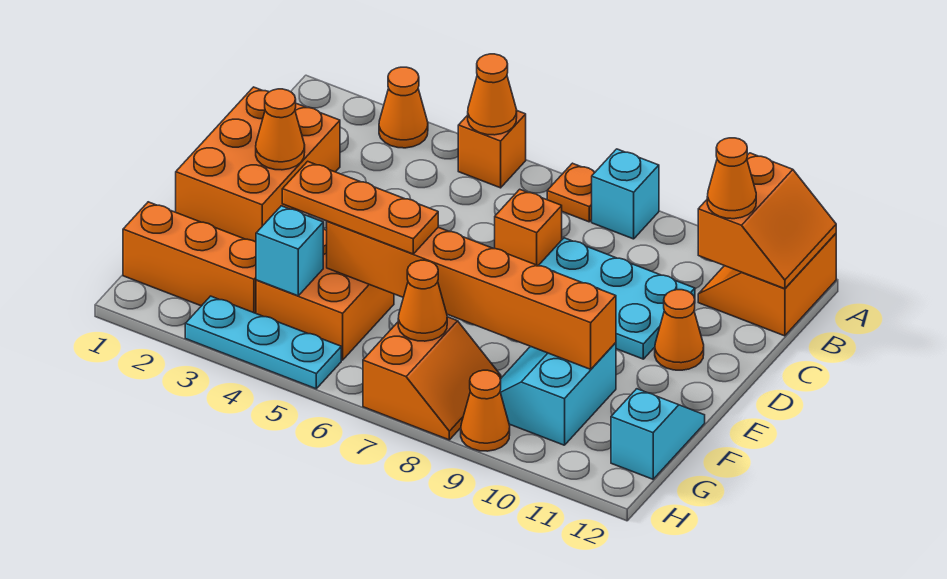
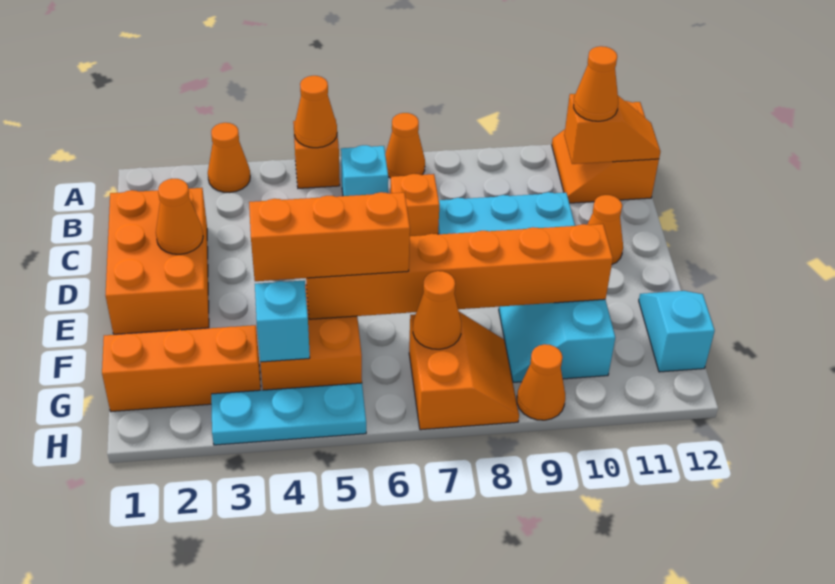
orange 1x1 plate [547,163,595,222] -> orange 1x1 cone [385,113,425,178]
cyan 1x1 brick [592,149,659,239] -> cyan 1x1 brick moved to [341,145,388,196]
orange 2x2 slope [698,153,836,289] -> orange 1x2 slope [564,94,660,164]
orange 1x3 plate [282,161,438,254] -> orange 1x3 brick [249,192,410,281]

